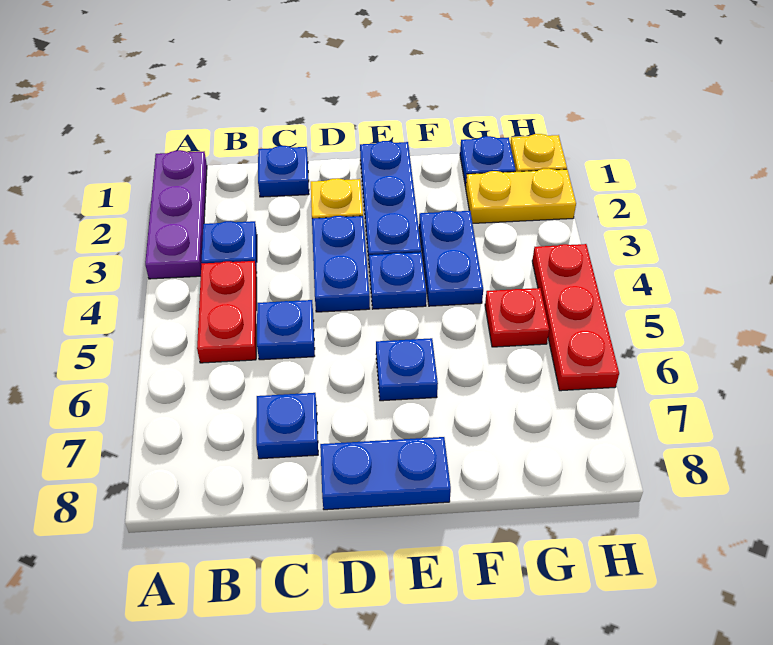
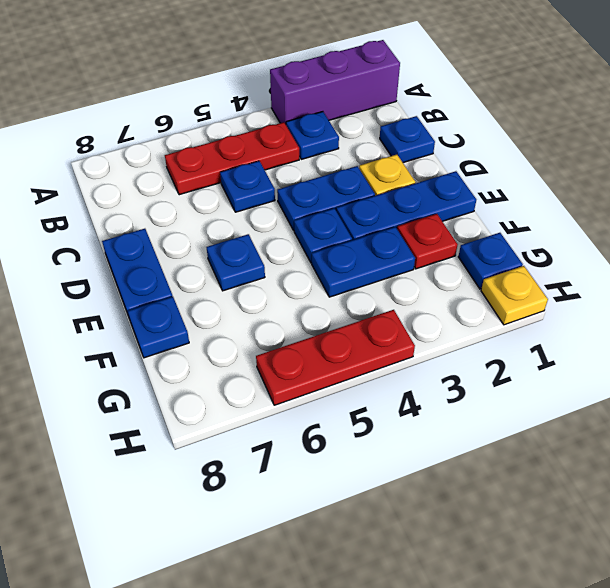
purple 1x3 plate [145,150,207,279] -> purple 1x3 brick [270,40,400,124]
red 1x2 plate [197,261,257,363] -> red 1x3 plate [165,122,299,195]
blue 1x1 plate [256,393,318,459] -> blue 1x1 plate moved to [128,297,189,358]
yellow 1x2 plate [466,168,576,223] -> none
red 1x1 plate [485,288,549,347] -> red 1x1 plate moved to [397,214,458,269]

